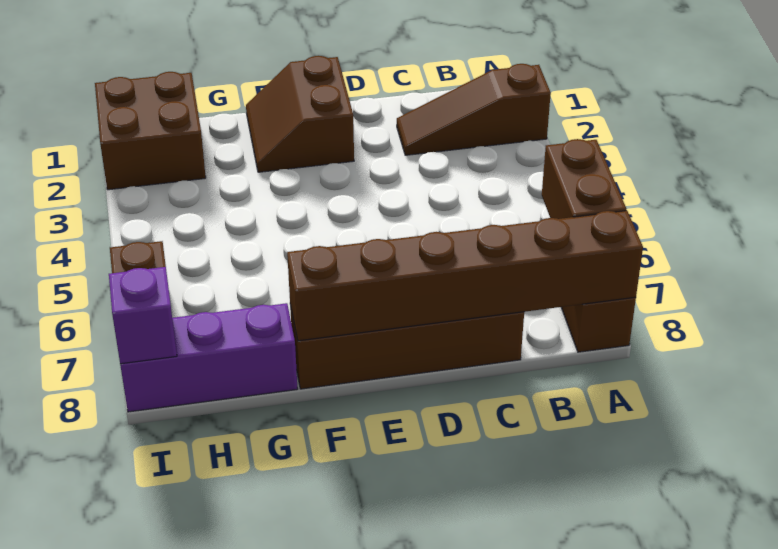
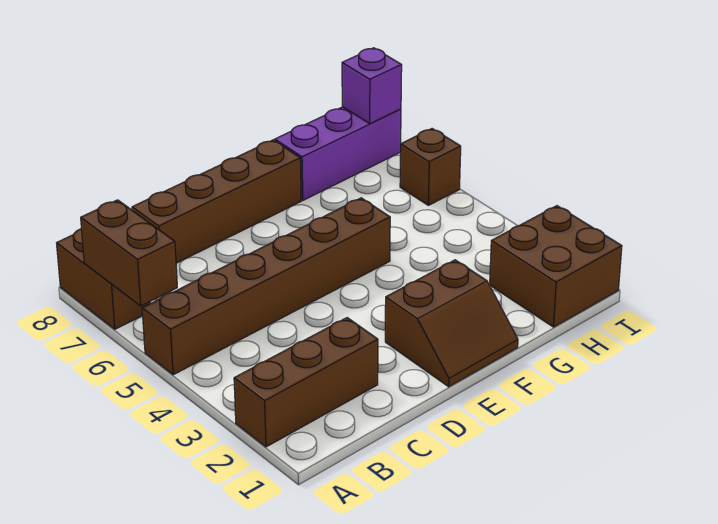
brown 1x3 slope [397,64,551,155] -> brown 1x3 brick [234,318,378,447]
brown 1x6 brick [287,211,643,341] -> brown 1x6 brick moved to [142,198,390,375]
brown 2x2 slope [246,56,354,172] -> brown 2x2 slope turned to [385,260,518,387]

